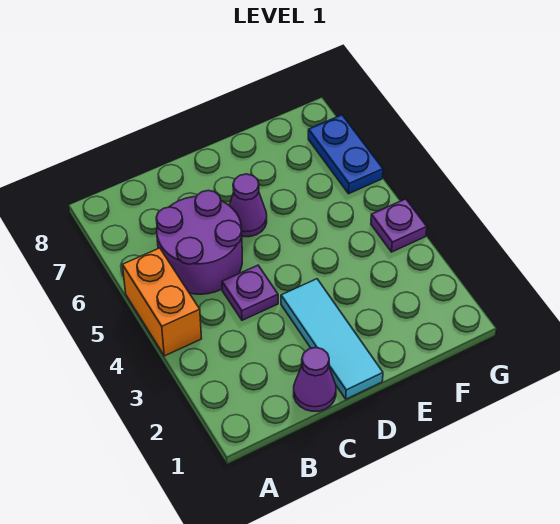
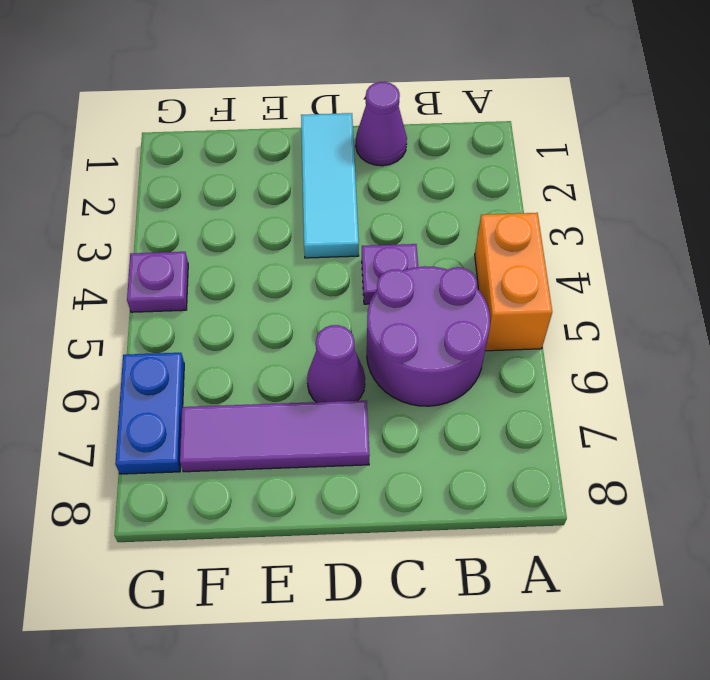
none -> purple 1x3 tile [180,400,370,472]

